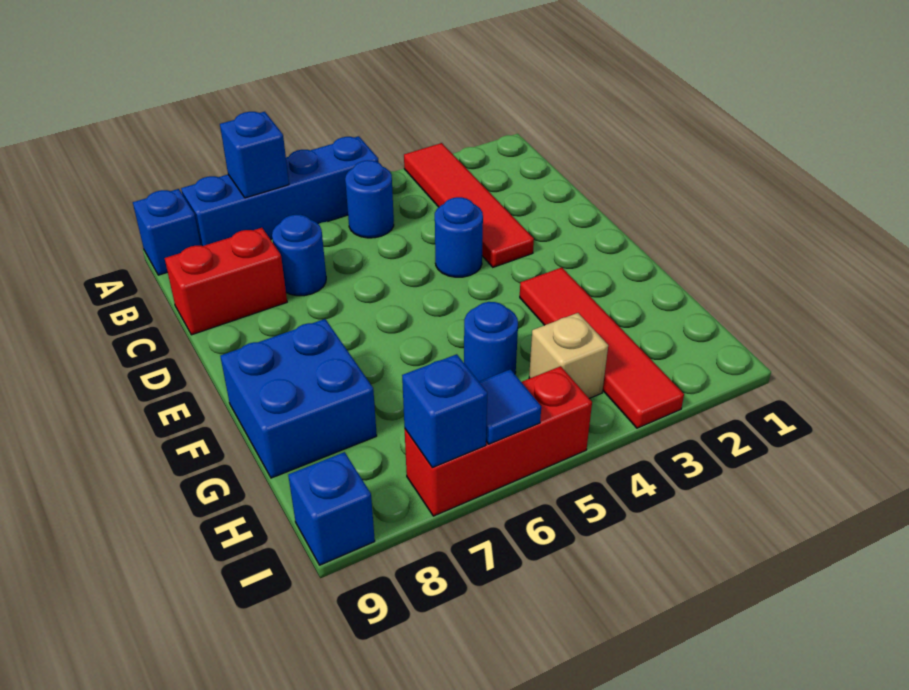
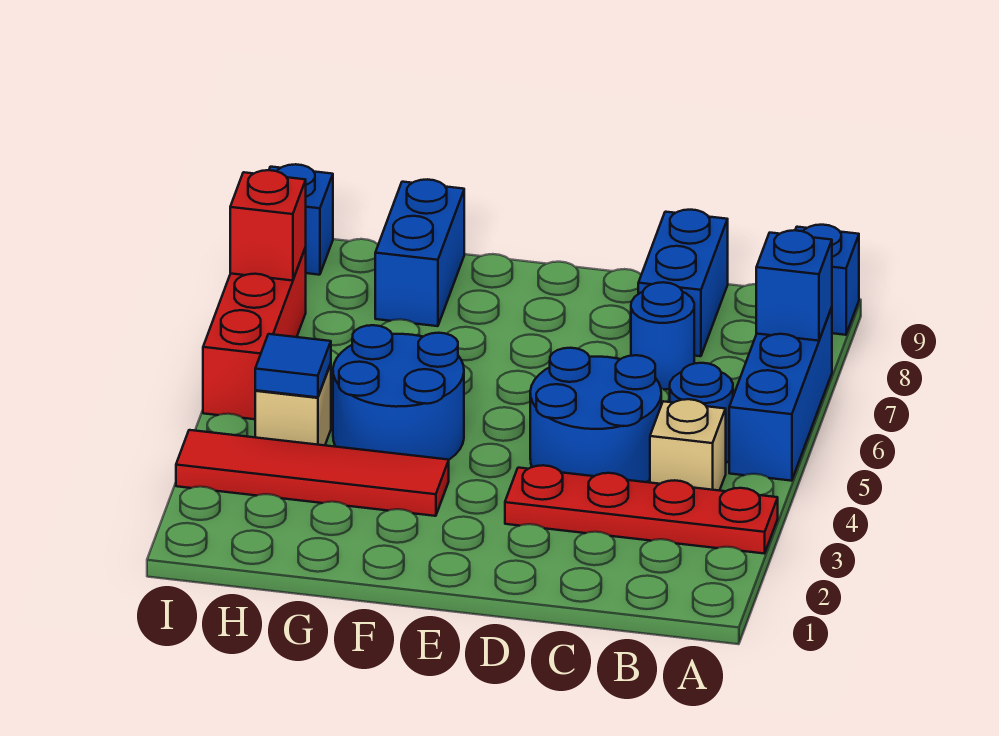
red 1x4 tile [404,143,534,267] -> red 1x4 plate [505,465,778,554]
blue 1x4 brick [181,136,379,246] -> blue 1x3 brick [729,308,832,481]
none -> tan 1x1 brick [650,399,726,491]
red 1x2 brick [165,228,287,335] -> blue 1x2 brick [638,210,728,356]
blue 1x1 round brick [435,197,483,277] -> blue 2x2 round brick [530,348,661,482]
blue 2x2 brick [220,319,377,478] -> blue 1x2 brick [375,179,464,326]
blue 1x1 round brick [464,302,518,381] -> blue 2x2 round brick [333,325,464,460]
blue 1x1 tile [479,369,541,444] -> blue 1x1 tile moved to [255,334,331,397]
blue 1x1 brick [402,354,487,468] -> red 1x1 brick [230,170,306,281]

